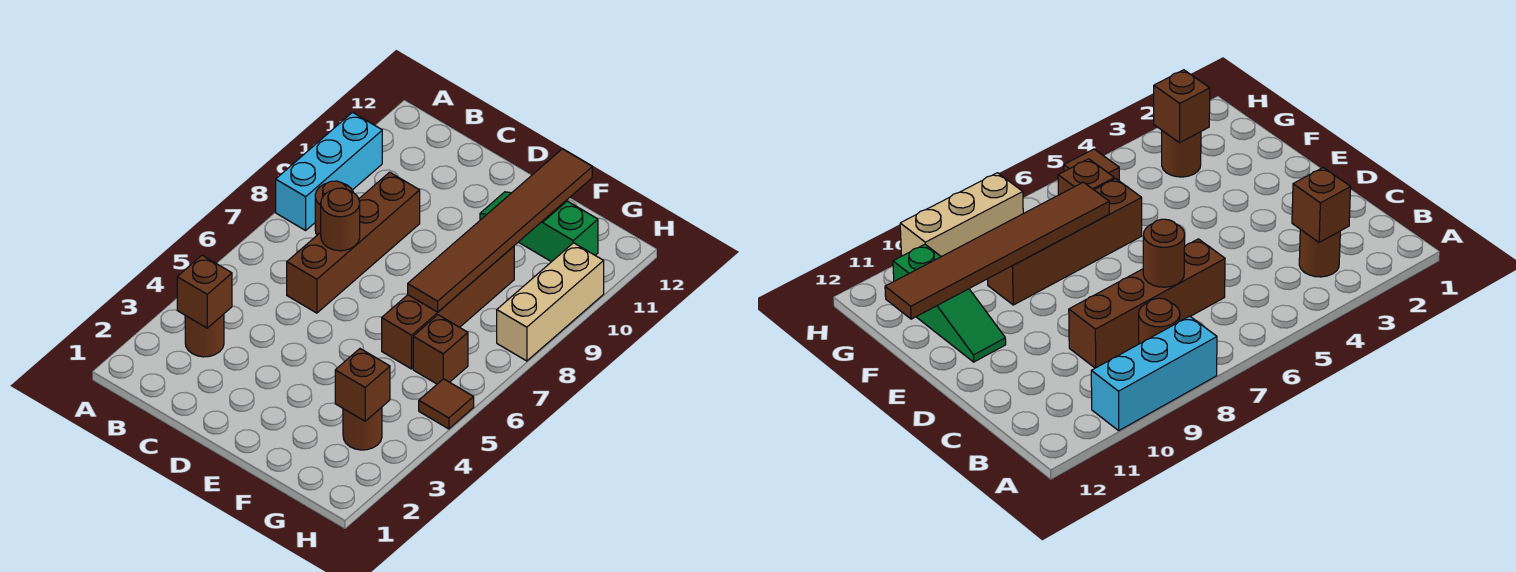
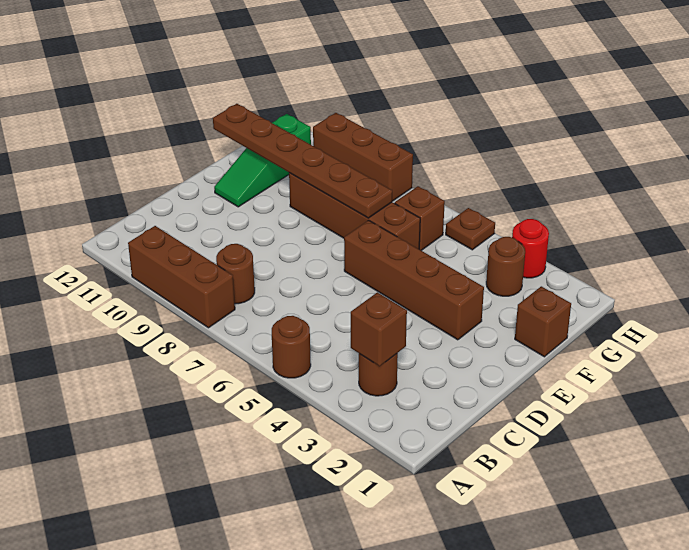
cyan 1x3 brick [276,112,382,230] -> brown 1x3 brick [128,226,235,328]
brown 1x4 brick [287,172,420,313] -> brown 1x4 brick moved to [344,220,484,340]
brown 1x1 round brick [321,188,360,251] -> brown 1x1 round brick moved to [272,316,311,378]
brown 1x6 tile [408,149,592,312] -> brown 1x6 plate [213,104,392,218]
brown 1x1 brick [335,349,390,421] -> brown 1x1 brick moved to [515,286,571,357]
none -> red 1x1 round brick [512,219,549,278]
brown 1x1 tile [419,379,474,429] -> brown 1x1 plate [446,208,495,250]
tan 1x3 brick [497,243,604,361] -> brown 1x3 brick [313,113,413,201]

